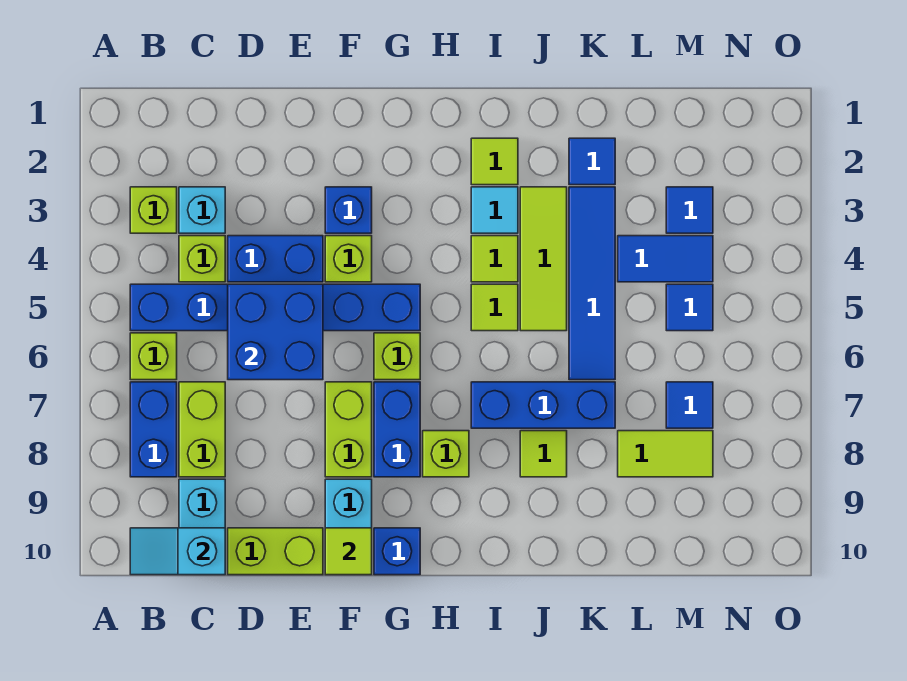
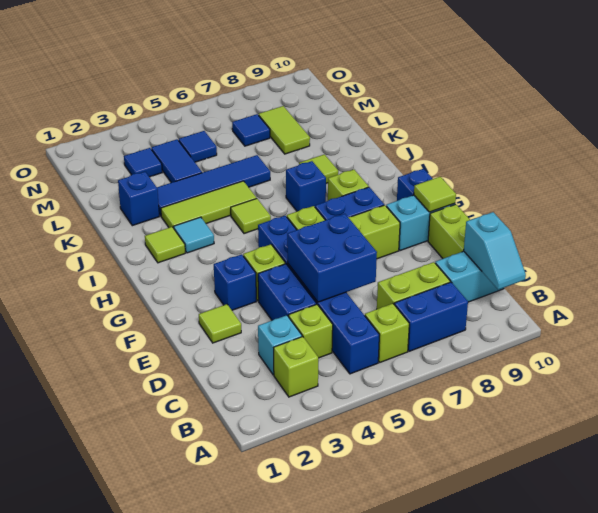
lime 1x1 tile [471,236,518,282] -> lime 1x1 tile moved to [199,304,241,343]
blue 1x3 brick [471,382,615,428] -> blue 1x1 brick [286,161,326,211]
blue 1x1 tile [569,138,615,185] -> blue 1x1 brick [118,172,159,226]

